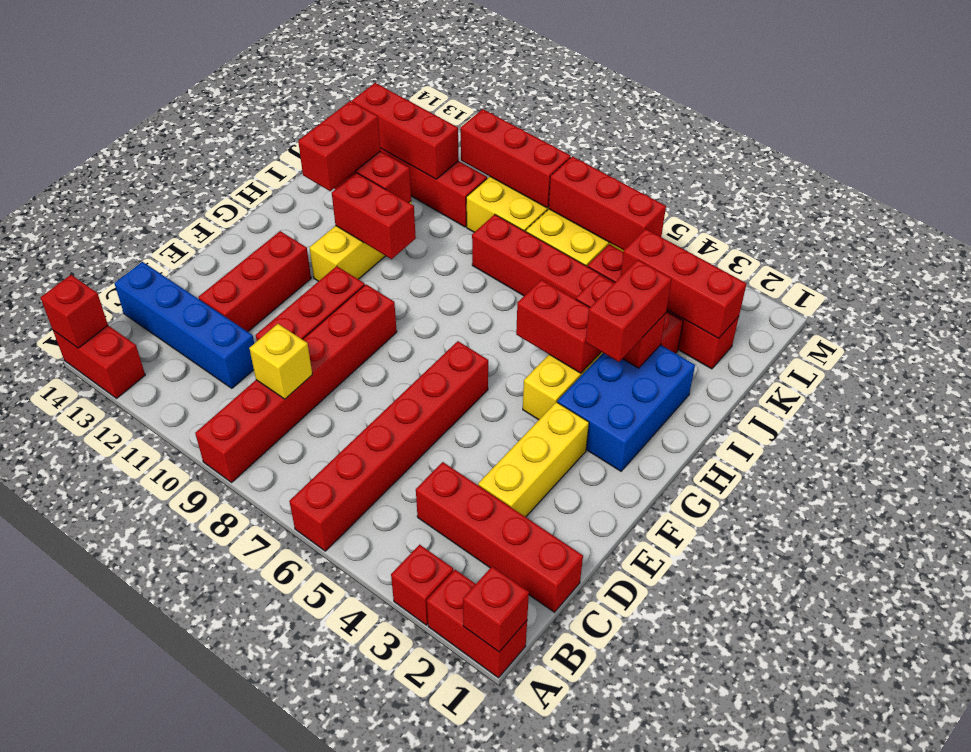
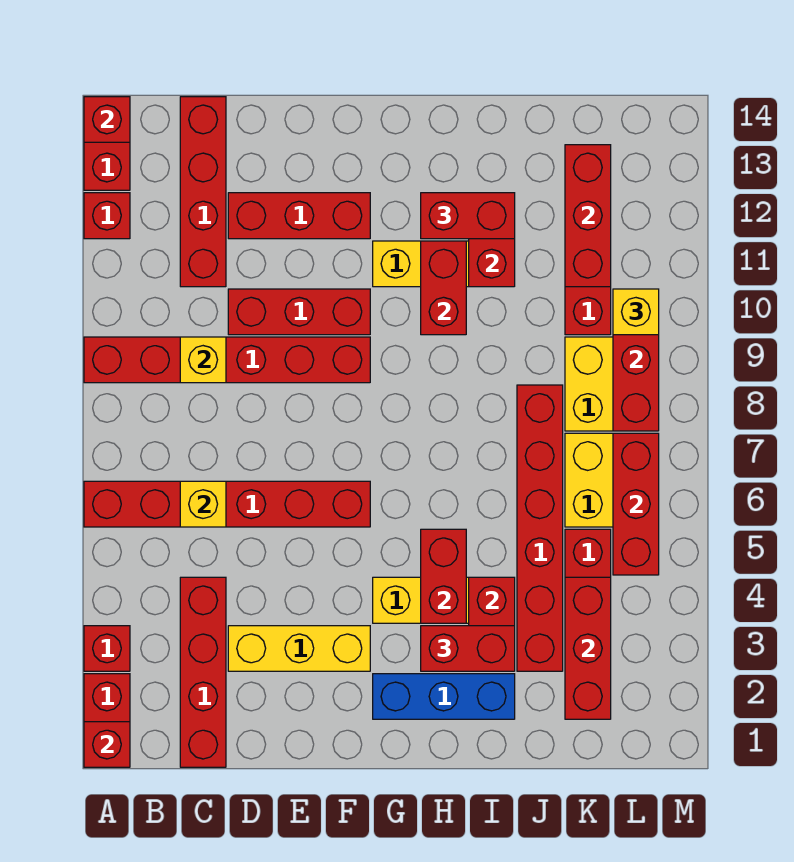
none -> red 1x1 brick [84,193,130,239]
none -> yellow 1x1 brick [180,481,226,527]
blue 1x4 brick [114,262,254,388] -> red 1x4 brick [180,97,226,287]
blue 2x3 brick [557,345,695,471] -> blue 1x3 brick [373,674,515,719]
none -> yellow 1x1 brick [613,289,659,335]

